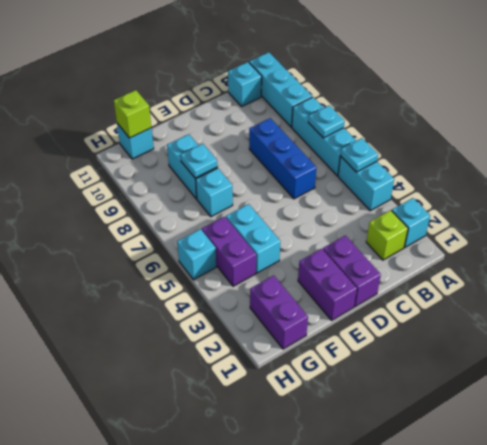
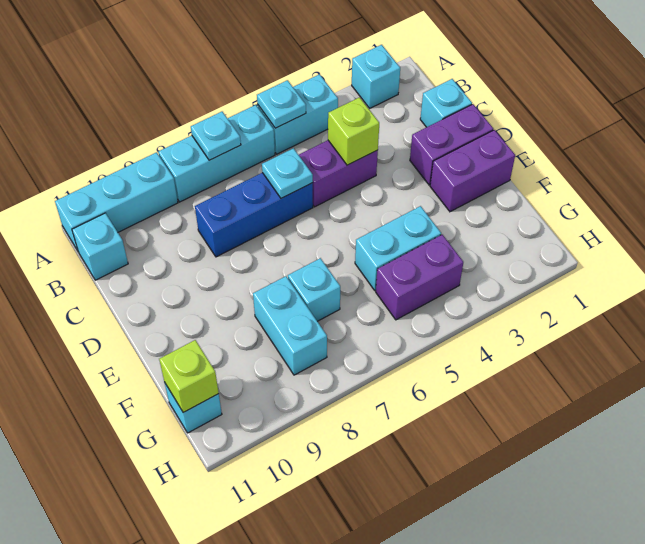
lime 1x1 brick [366,210,408,260] -> lime 1x1 brick moved to [328,97,379,165]
cyan 1x2 brick [167,134,217,199] -> cyan 1x2 brick turned to [253,276,327,375]
cyan 1x1 plate [181,144,217,178] -> cyan 1x1 plate moved to [262,148,313,198]
purple 1x2 brick [250,275,308,349] -> purple 1x2 brick moved to [299,140,378,207]
cyan 1x1 brick [177,229,216,280] -> cyan 1x1 brick moved to [420,79,472,127]

